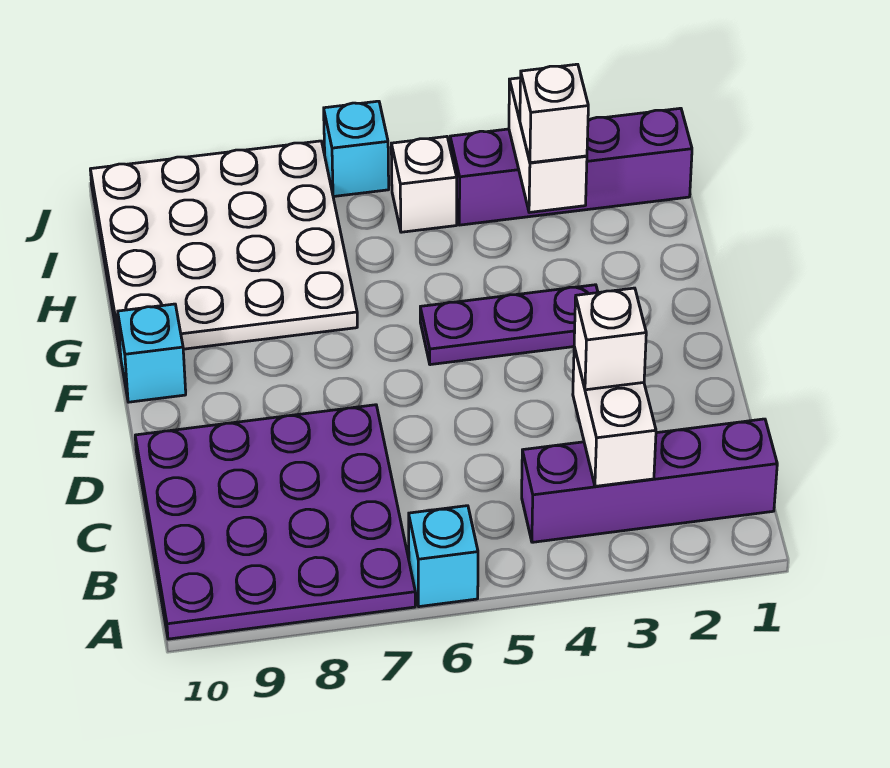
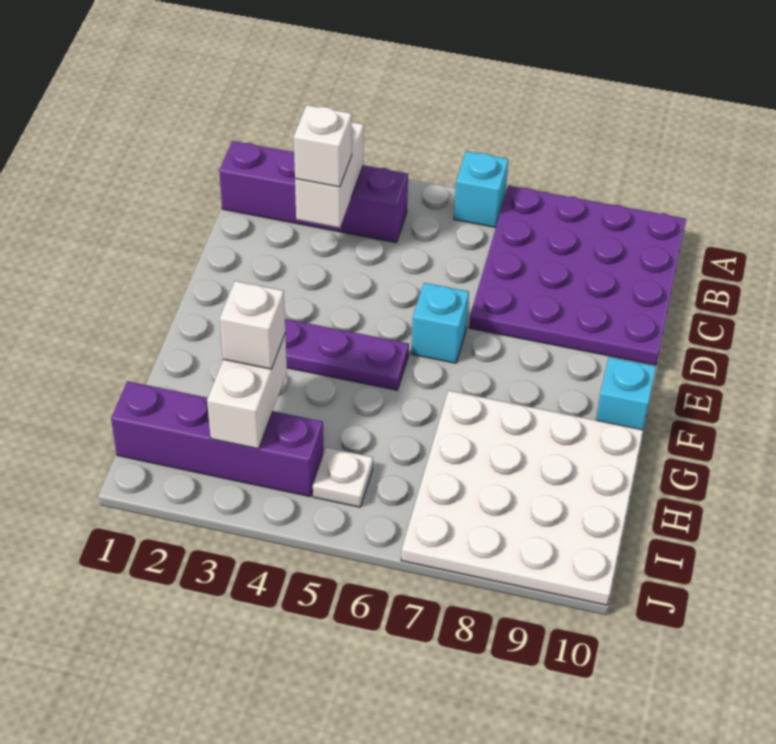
white 1x1 brick [391,137,457,232] -> white 1x1 plate [313,447,373,507]
cyan 1x1 brick [324,101,389,197] -> cyan 1x1 brick moved to [411,283,469,363]

